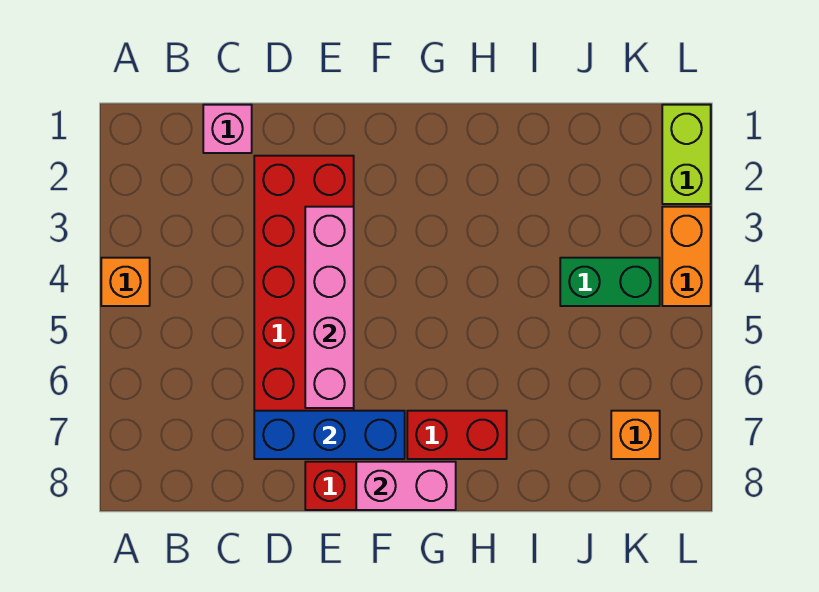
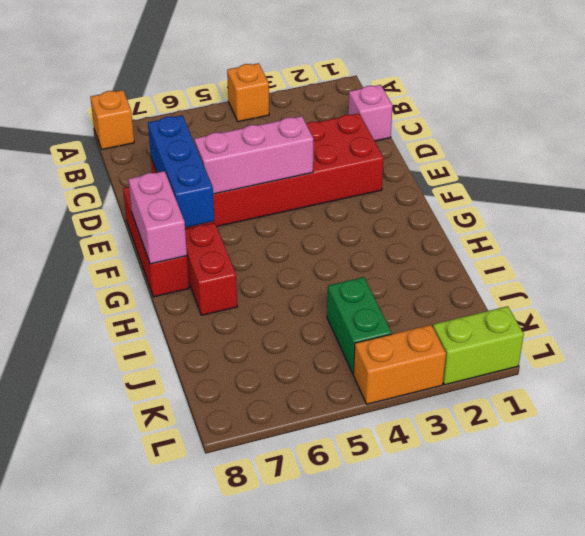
pink 1x4 brick [305,207,354,408] -> pink 1x3 brick [194,116,313,194]
orange 1x1 brick [611,411,660,459] -> orange 1x1 brick moved to [90,90,134,150]

